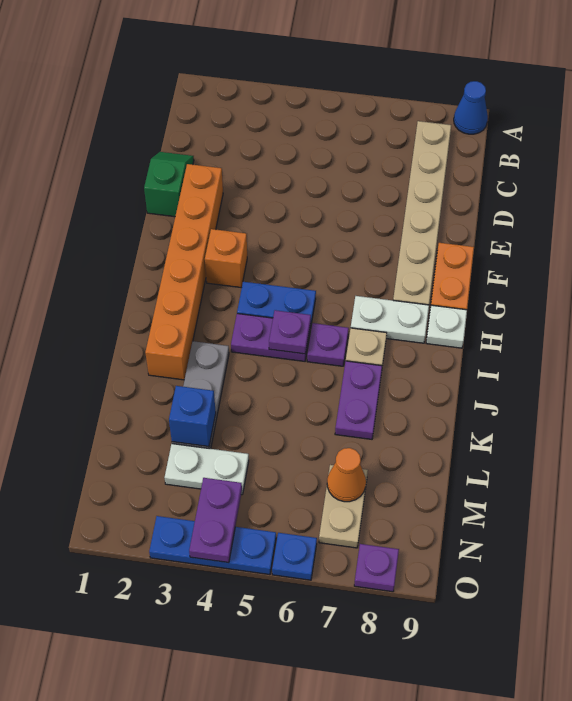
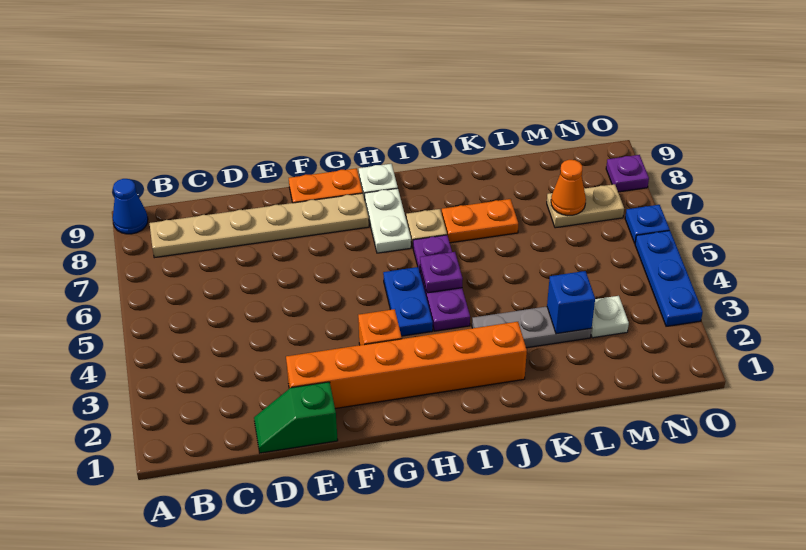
purple 1x2 plate [335,361,382,439] -> orange 1x2 plate [442,199,518,243]
white 1x2 plate [165,444,249,495] -> white 1x1 plate [591,296,629,338]
purple 1x2 plate [189,478,242,563] -> none

